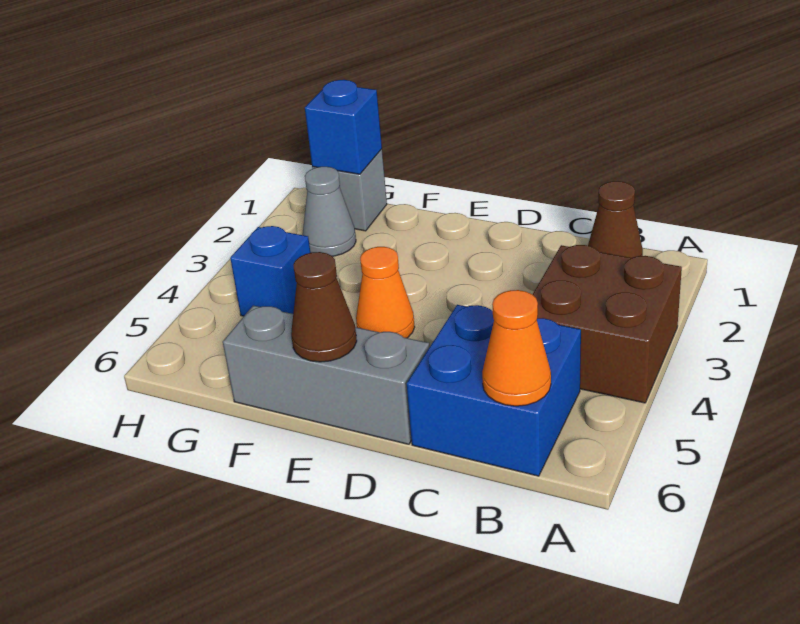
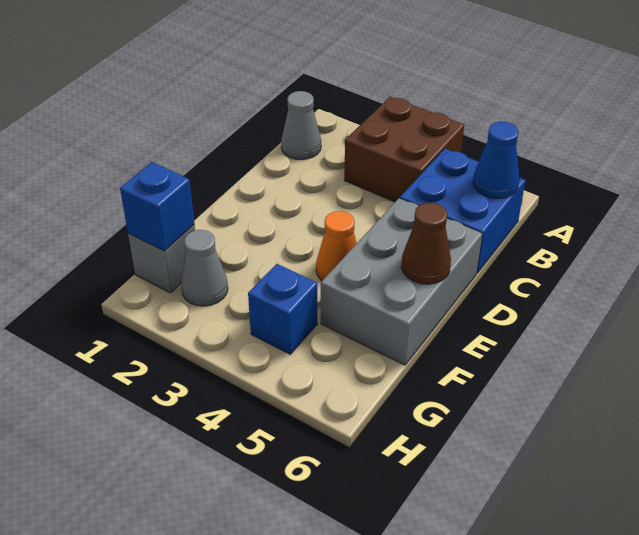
brown 1x1 cone [588,181,643,258] -> grey 1x1 cone [281,91,321,160]
orange 1x1 cone [482,290,551,406] -> blue 1x1 cone [473,122,519,198]
grey 1x3 brick [223,306,429,444] -> grey 2x3 brick [321,198,482,365]

